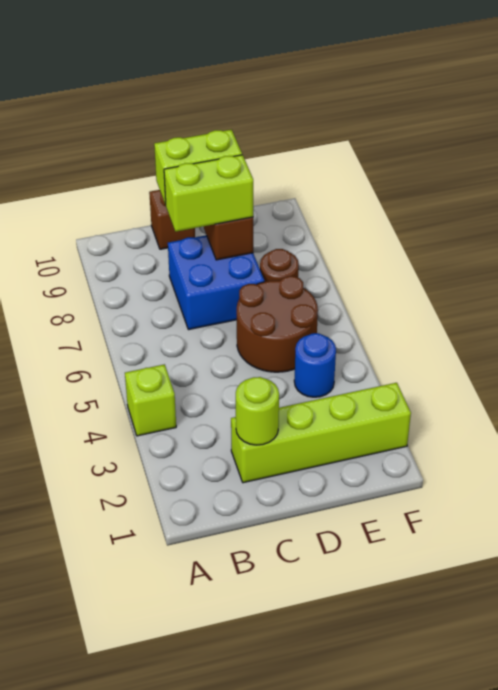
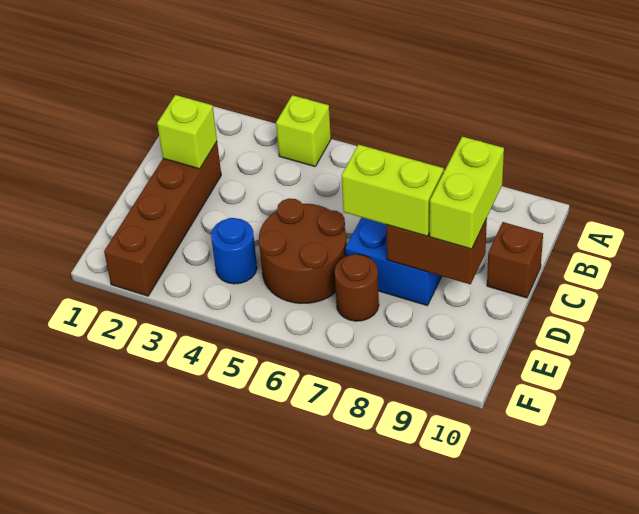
lime 1x4 brick [231,383,411,483] -> brown 1x4 brick [104,142,221,296]
lime 1x1 round brick [236,377,279,445] -> lime 1x1 brick [157,95,217,169]
lime 1x2 brick [164,155,253,232] -> lime 1x2 brick turned to [341,145,444,236]

